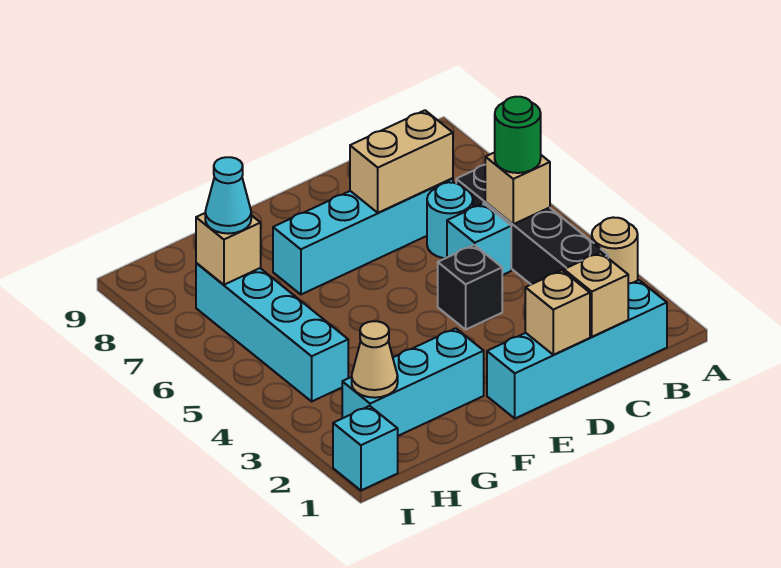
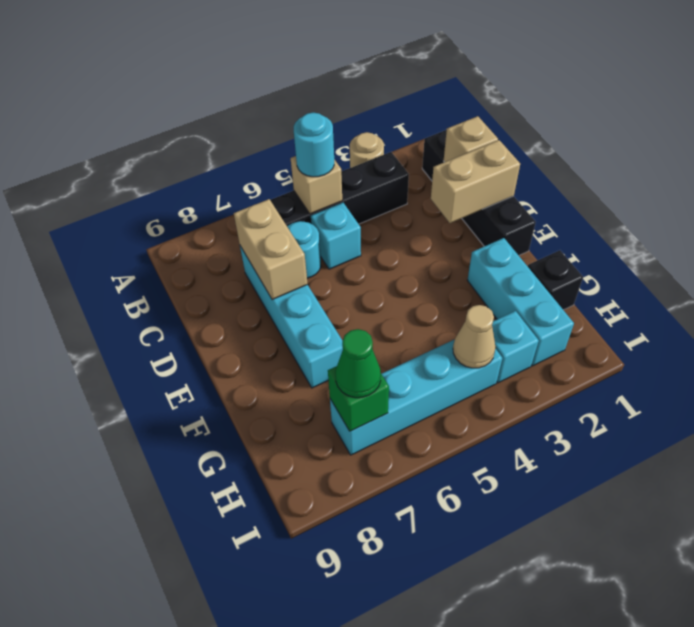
cyan 1x4 brick [487,280,667,418] -> black 1x4 brick [422,130,536,255]
green 1x1 round brick [495,97,541,173] -> cyan 1x1 round brick [294,113,334,177]
tan 1x1 brick [525,270,590,355] -> tan 1x2 brick [431,140,520,223]
black 1x1 brick [438,245,502,329] -> black 1x1 brick moved to [528,250,583,310]
tan 1x1 cone [352,321,398,398] -> tan 1x1 cone moved to [453,305,496,368]
tan 1x1 brick [196,213,261,285] -> green 1x1 brick [328,366,389,431]
cyan 1x1 cone [205,157,251,234] -> green 1x1 cone [335,329,381,398]
cyan 1x1 brick [333,406,398,490] -> cyan 1x1 brick moved to [492,311,539,383]

